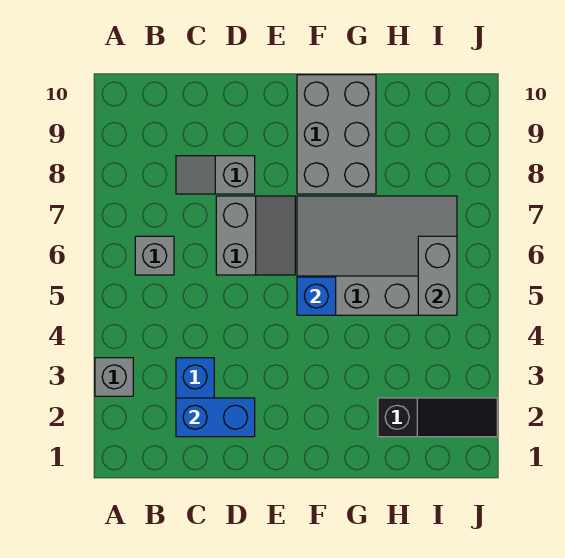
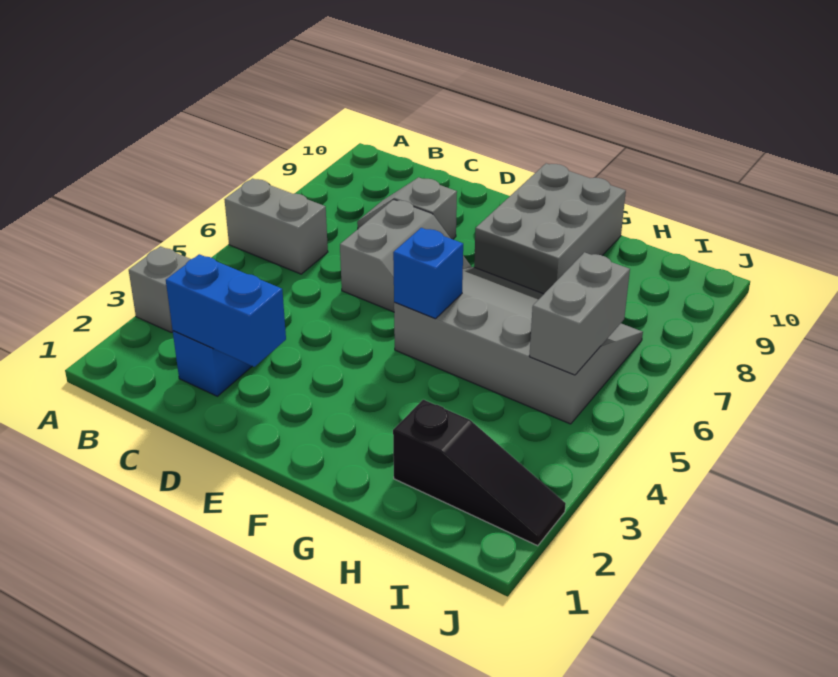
grey 1x1 brick [135,236,174,275] -> grey 1x2 brick [224,179,328,274]

